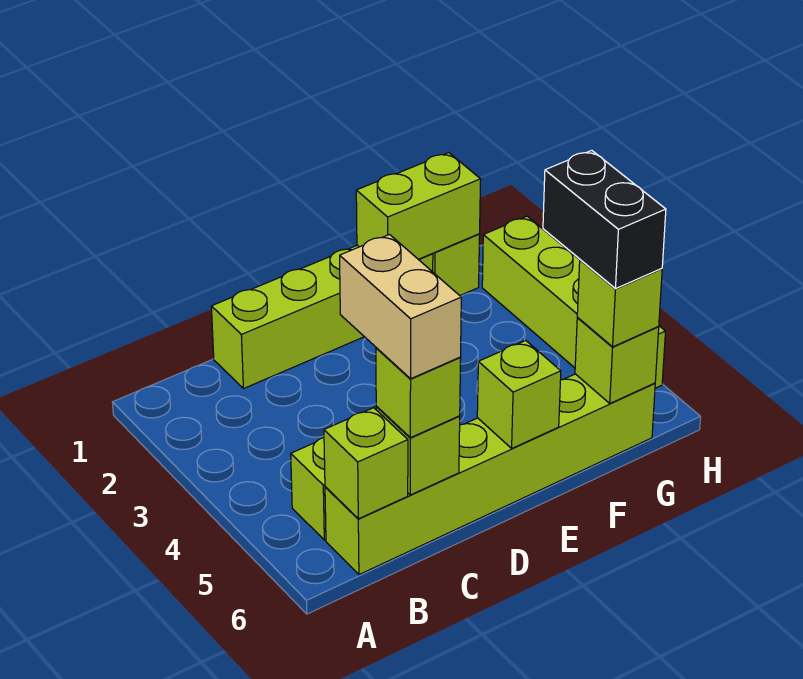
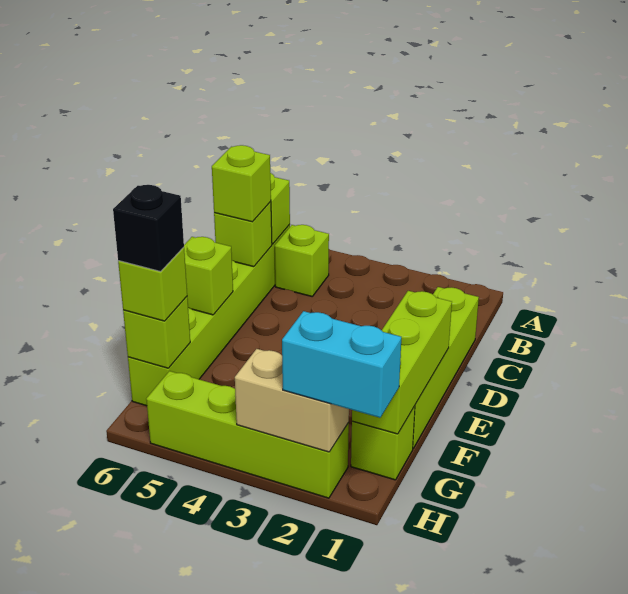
tan 1x2 brick [340,235,461,379] -> tan 1x2 brick moved to [235,349,349,452]
lime 1x2 brick [356,153,481,259] -> lime 1x3 brick [352,291,452,434]
black 1x2 brick [543,150,666,289] -> black 1x1 brick [113,185,184,271]
none -> cyan 1x2 brick [282,311,401,418]

